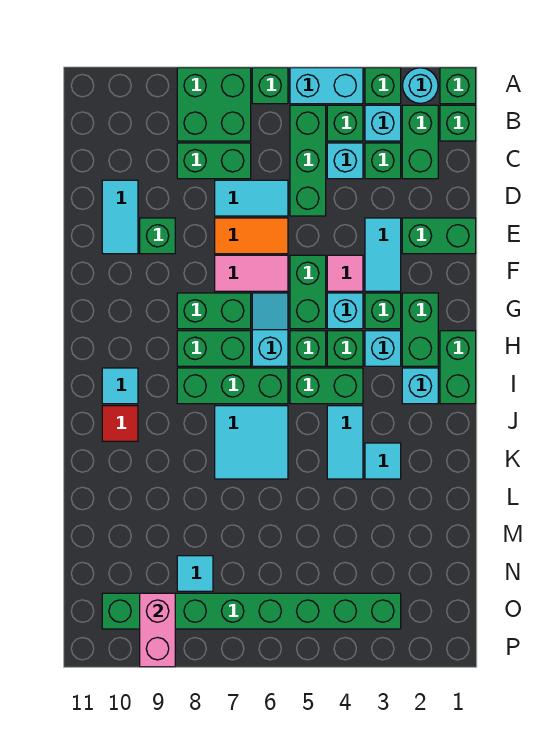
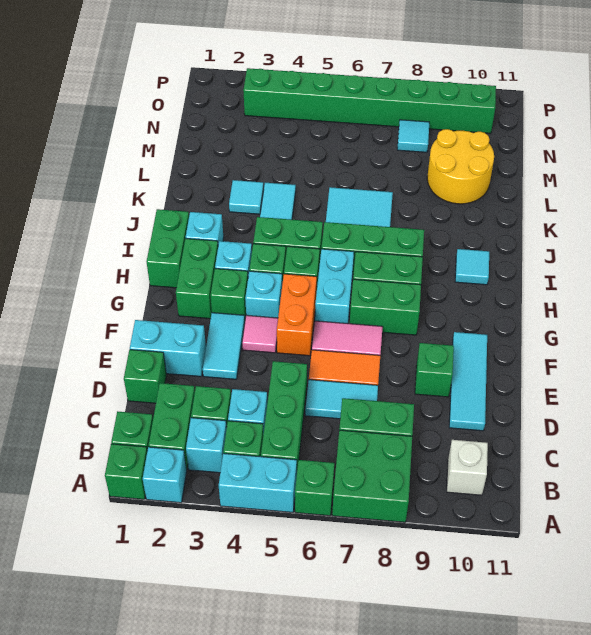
cyan 1x1 round brick [403,68,438,103] -> cyan 1x1 brick [143,447,187,503]
green 1x1 brick [365,68,401,104] -> green 1x1 brick moved to [124,350,166,403]
none -> white 1x1 brick [447,440,488,495]
cyan 1x2 tile [102,180,138,254] -> cyan 1x3 tile [449,332,487,431]
green 1x2 brick [402,218,476,254] -> cyan 1x2 brick [130,320,206,376]
green 1x2 brick [290,255,326,329] -> orange 1x2 brick [277,274,317,356]
cyan 1x2 slope [252,293,288,366] -> cyan 1x2 brick [315,249,354,323]
red 1x1 tile [102,406,138,441] -> none
none -> yellow 2x2 round brick [427,129,494,204]
pink 1x2 brick [140,593,175,667] -> none

